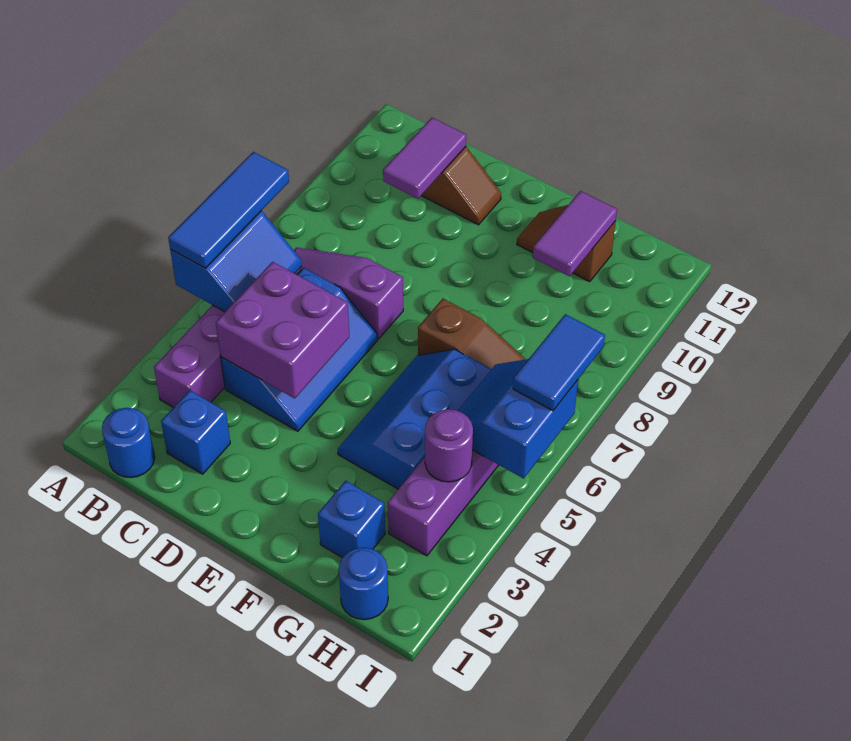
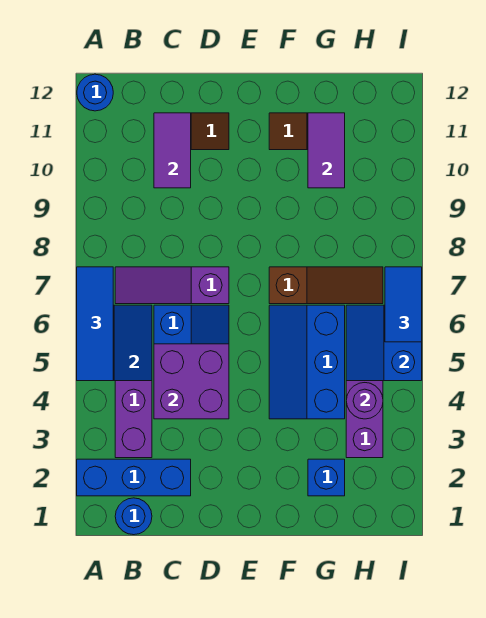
blue 1x1 brick [161,390,230,474] -> blue 1x3 brick [77,459,191,496]
blue 1x1 round brick [339,547,388,620] -> blue 1x1 round brick moved to [77,74,113,111]

